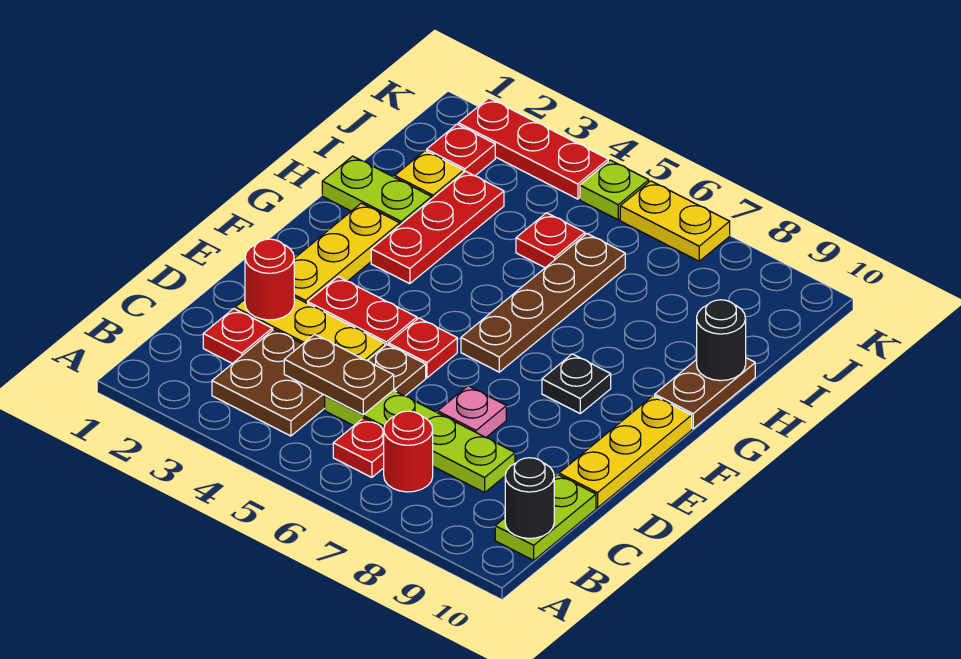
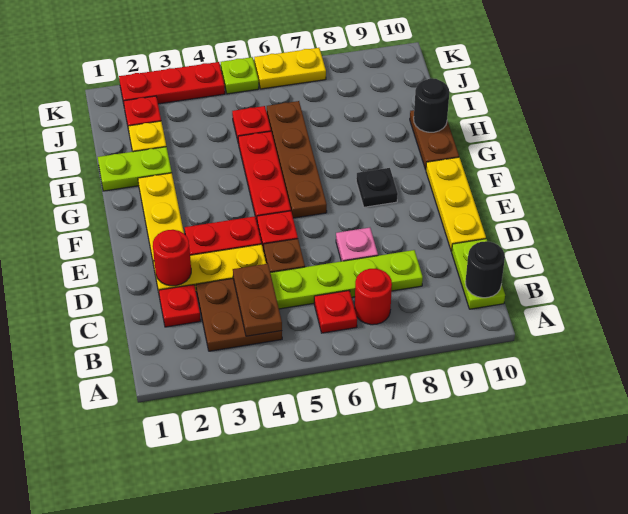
brown 1x2 plate [284,334,394,415] -> brown 1x2 plate turned to [233,264,282,336]
red 1x3 plate [371,171,504,284] -> red 1x3 plate moved to [238,131,291,222]

